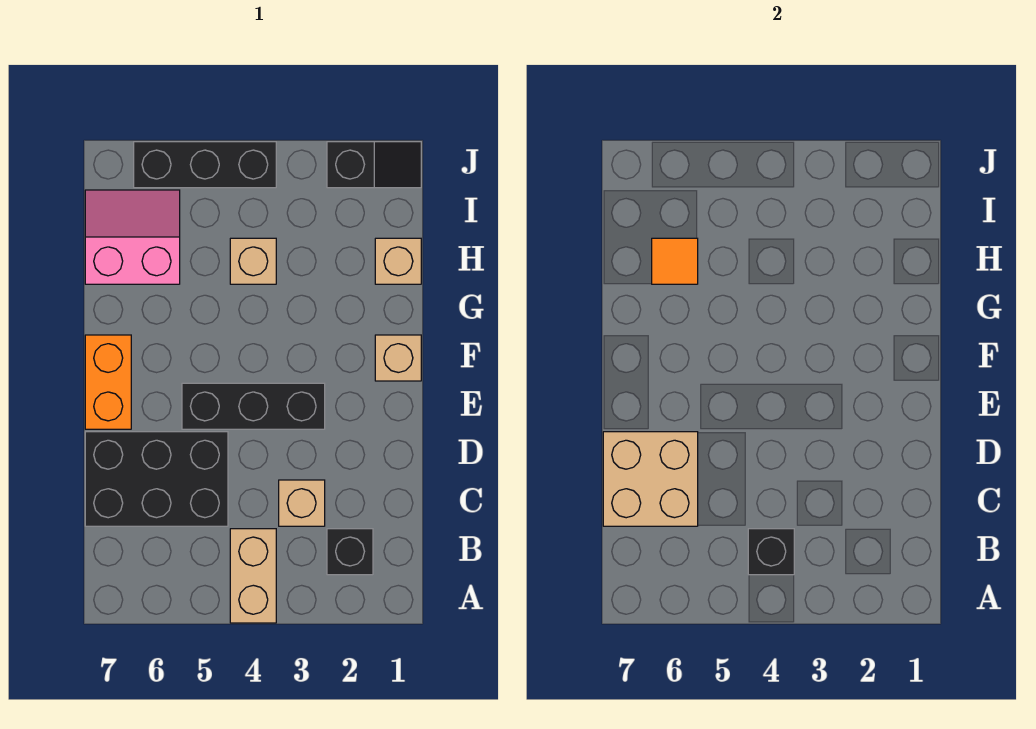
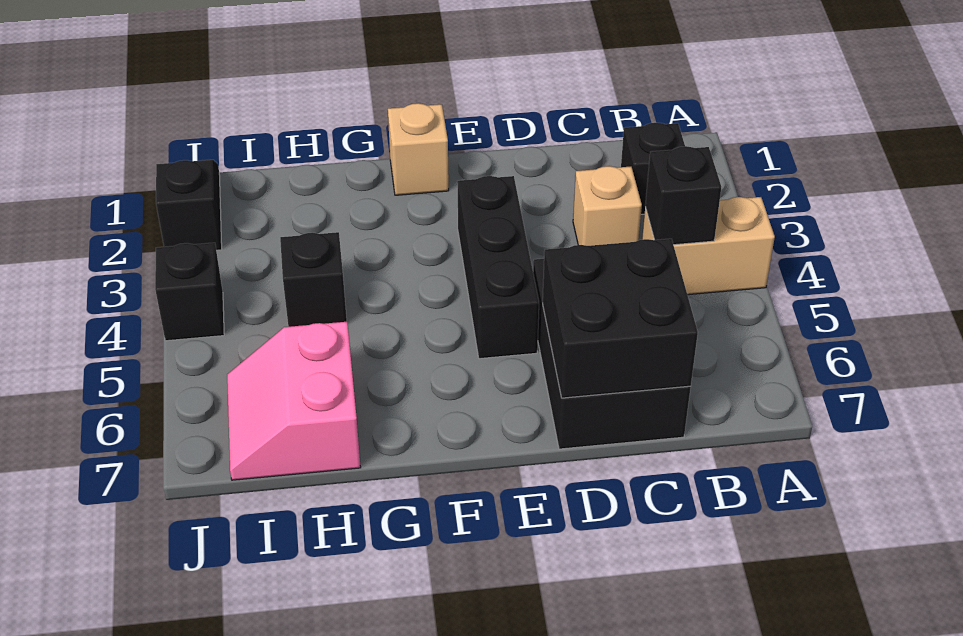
tan 2x2 brick [603,432,698,526] -> black 2x2 brick [543,239,698,398]
orange 1x2 brick [85,335,131,429] -> none
tan 1x1 brick [375,238,421,284] -> none
tan 1x1 brick [230,238,276,284] -> black 1x1 brick [280,232,347,327]
orange 1x1 tile [652,238,698,284] -> none
black 1x3 brick [134,142,276,188] -> black 1x1 brick [155,243,224,341]

